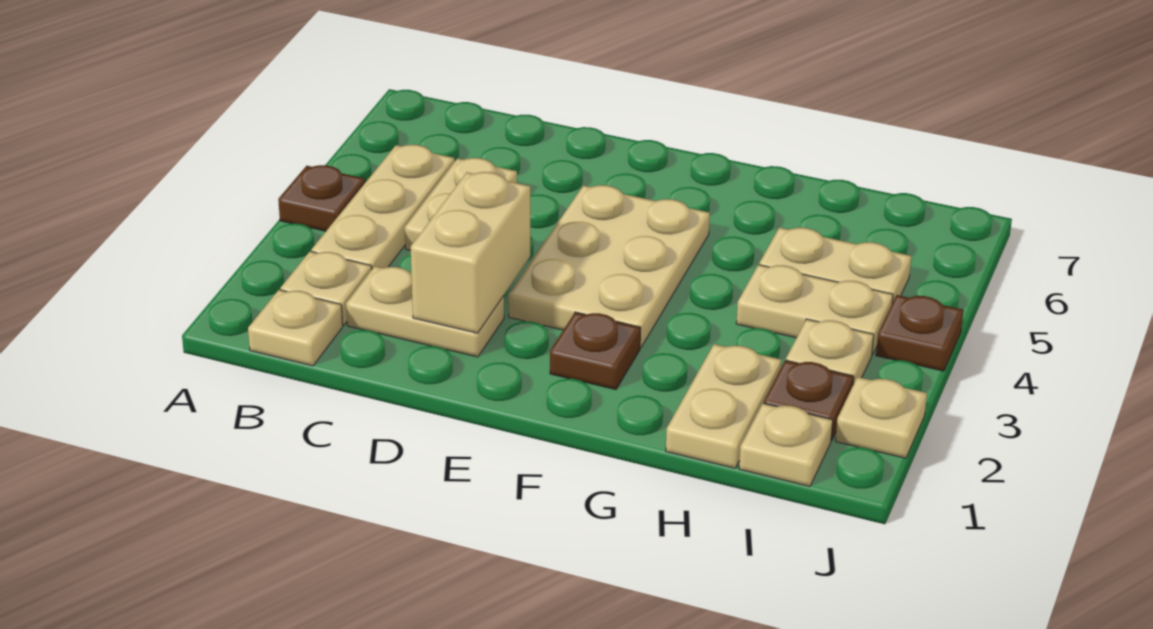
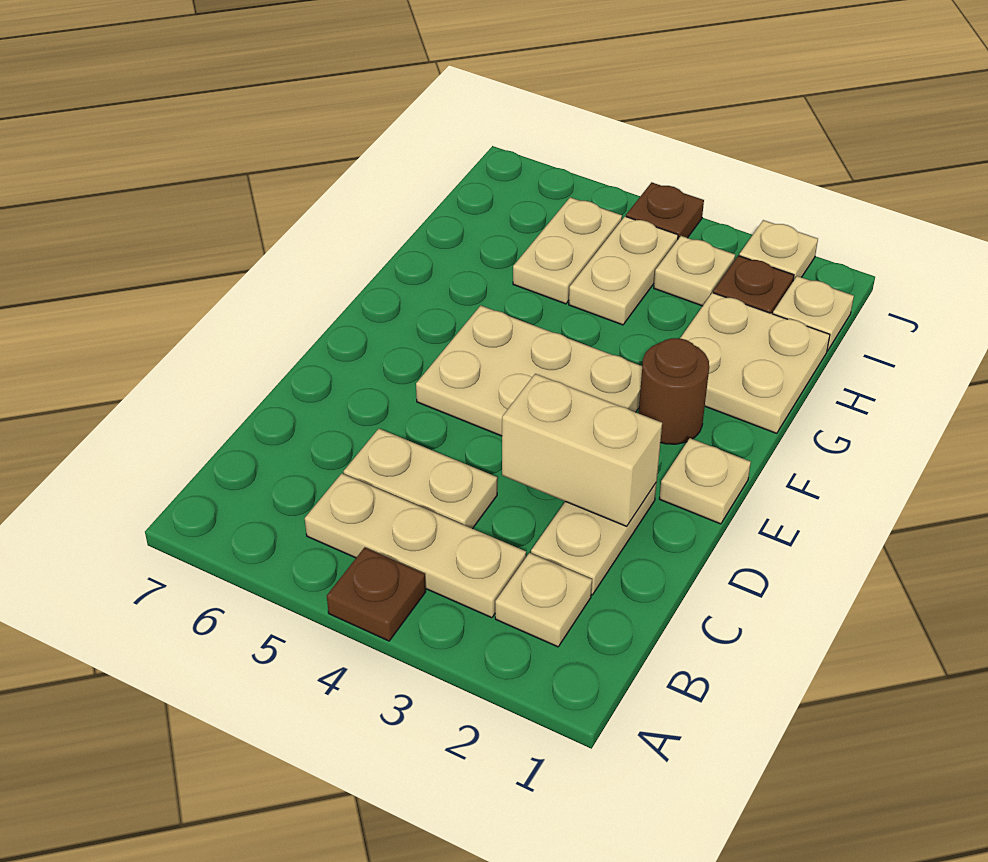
tan 1x1 plate [248,290,343,366] -> tan 1x1 plate moved to [659,438,751,524]
brown 1x1 plate [550,312,641,390] -> brown 1x1 round brick [639,338,709,444]
tan 1x2 plate [666,344,781,468] -> tan 2x2 plate [680,293,830,433]

